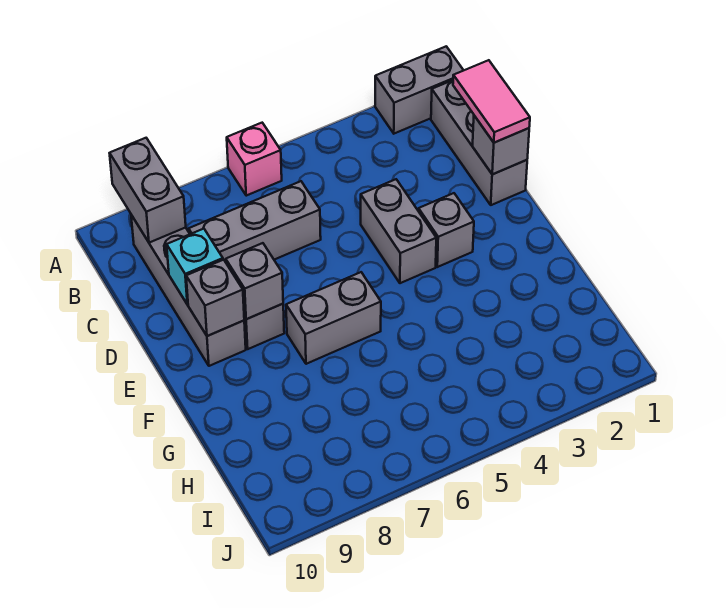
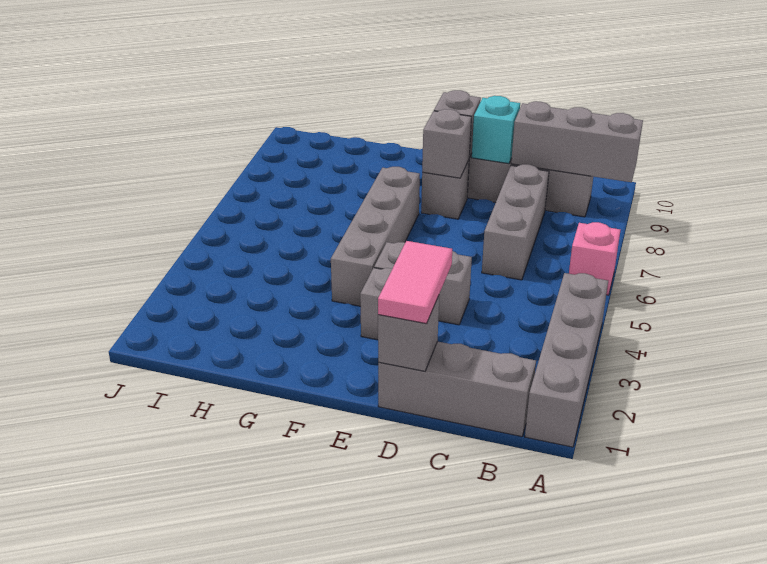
grey 1x2 brick [375,46,464,134] -> grey 1x4 brick [525,273,608,447]
grey 1x2 brick [110,138,186,243] -> grey 1x3 brick [511,101,643,182]
pink 1x2 tile [453,60,530,143] -> pink 1x2 tile turned to [378,241,452,324]
grey 1x2 brick [286,272,381,364] -> grey 1x4 brick [331,167,420,306]

